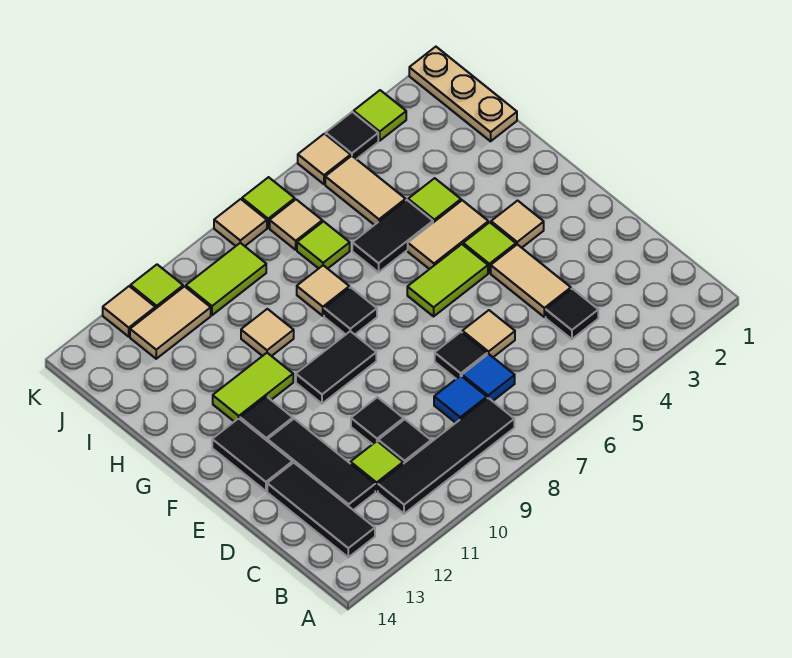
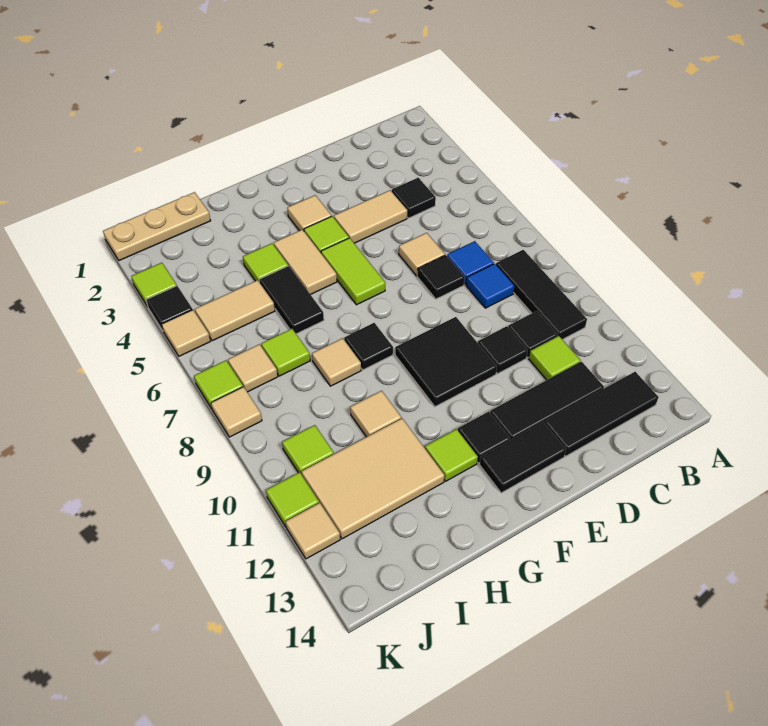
black 1x4 tile [378,398,514,514] -> black 1x3 tile [496,250,587,340]
black 1x2 tile [296,331,376,404] -> black 2x2 tile [395,317,497,407]
lime 1x2 tile [213,353,293,422] -> lime 1x1 tile [425,429,478,481]
lime 1x2 tile [186,243,266,315] -> lime 1x1 tile [282,425,334,475]
tan 1x2 tile [130,287,211,359] -> tan 2x3 tile [302,418,444,539]

